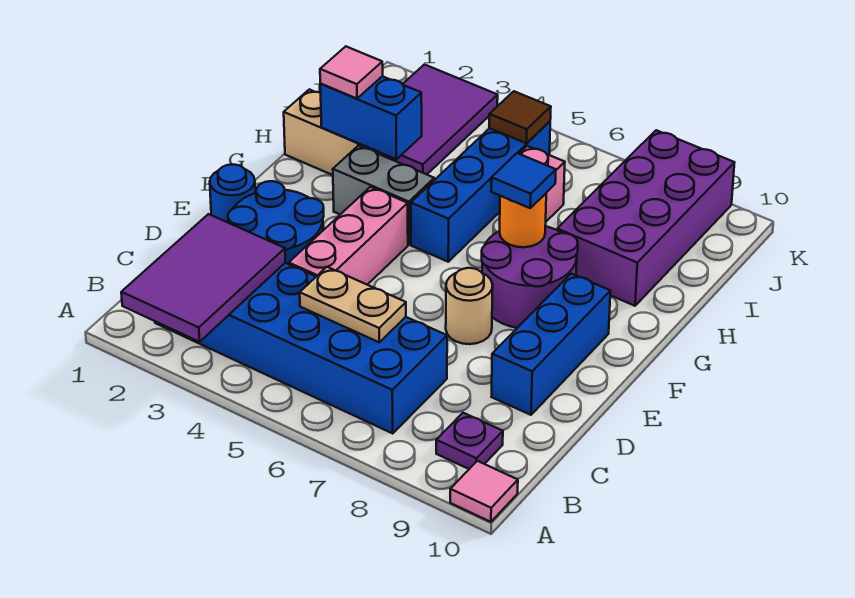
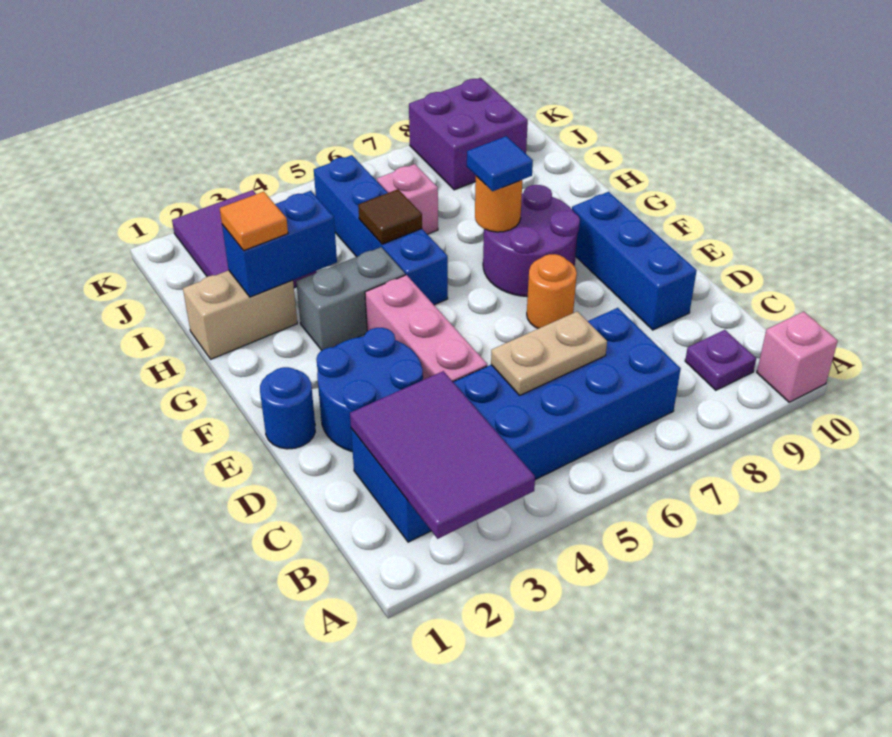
pink 1x1 tile [450,461,518,522] -> pink 1x1 brick [757,312,838,402]
tan 1x1 round brick [446,268,493,344] -> orange 1x1 round brick [527,254,577,329]
pink 1x1 tile [320,46,383,99] -> orange 1x1 tile [220,192,288,251]
purple 2x4 brick [557,130,735,306] -> purple 2x2 brick [409,78,528,190]
brown 1x1 tile [489,91,551,143] -> brown 1x1 tile moved to [358,189,422,244]

